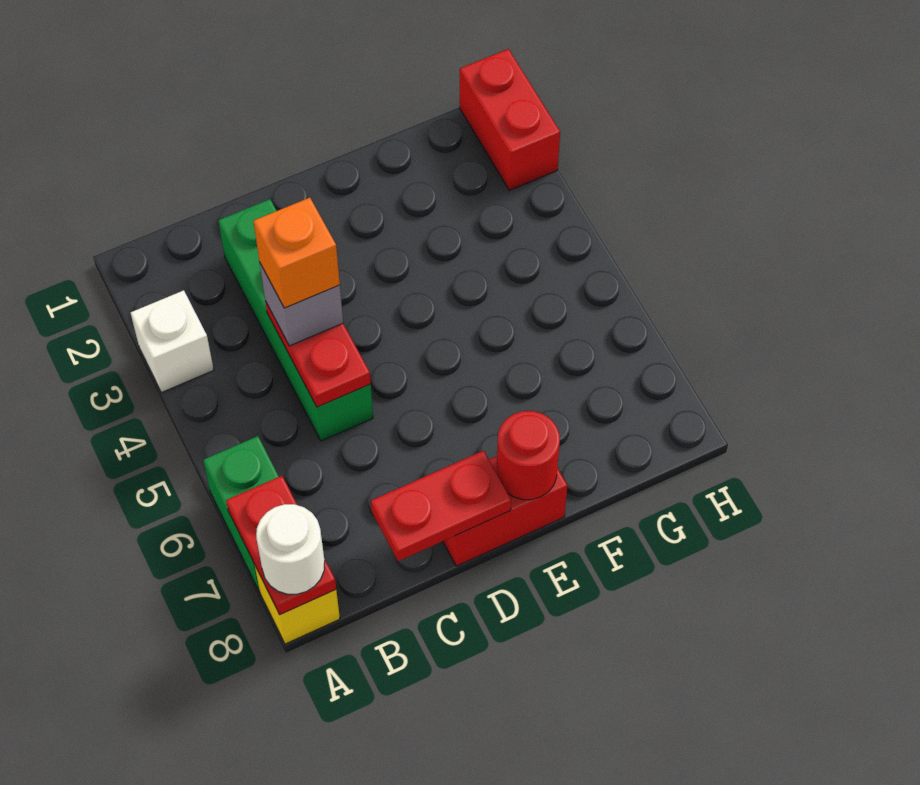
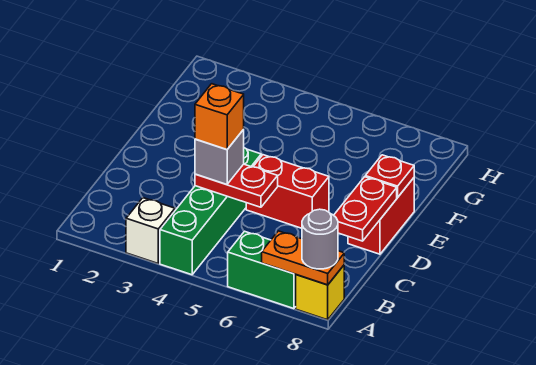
red 1x2 plate [226,476,336,615] -> orange 1x2 plate [262,231,344,285]
white 1x1 round brick [256,504,325,594] -> grey 1x1 round brick [302,209,338,269]
green 1x4 brick [218,199,373,441] -> green 1x4 brick turned to [160,148,261,275]
red 1x1 round brick [497,411,560,500] -> red 1x1 plate [365,155,414,197]
red 1x2 brick [460,49,560,190] -> red 1x2 brick moved to [246,155,329,228]

